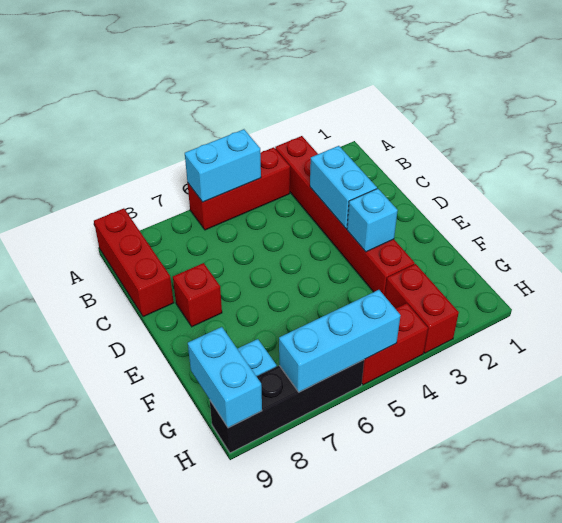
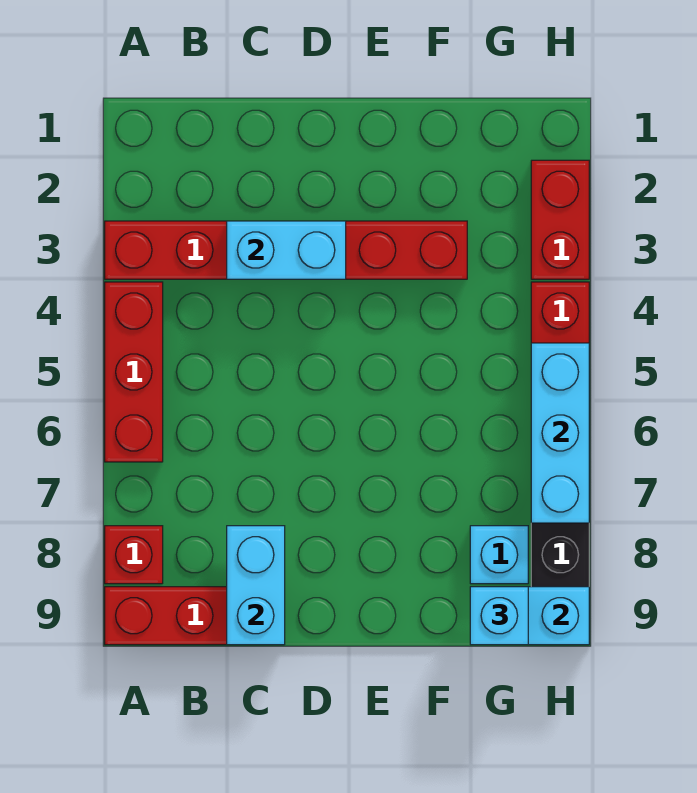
cyan 1x2 brick [185,129,261,202] -> cyan 1x2 brick moved to [227,526,285,645]
red 1x1 brick [173,263,222,327] -> red 1x1 brick moved to [105,526,163,584]
cyan 1x1 brick [347,189,398,252] -> cyan 1x1 brick moved to [470,587,528,645]
red 1x2 brick [385,264,459,353] -> red 1x2 brick turned to [531,160,589,279]

